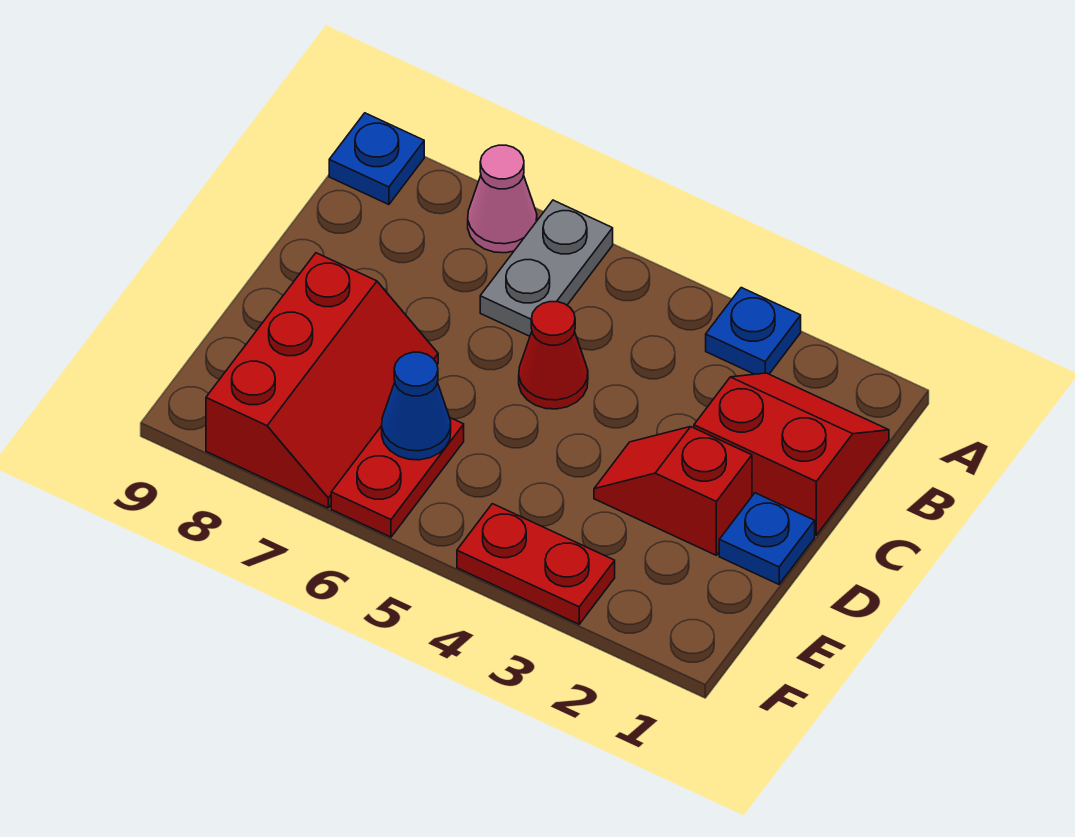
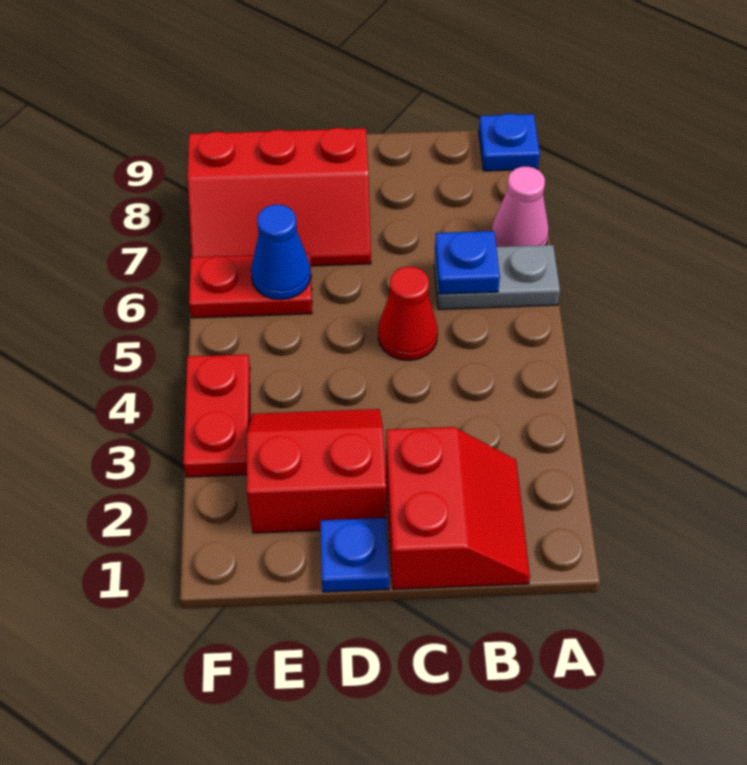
blue 1x1 plate [706,288,801,374] -> blue 1x1 plate moved to [435,231,500,294]
red 1x2 slope [594,427,752,555] -> red 2x2 slope [247,409,386,533]

